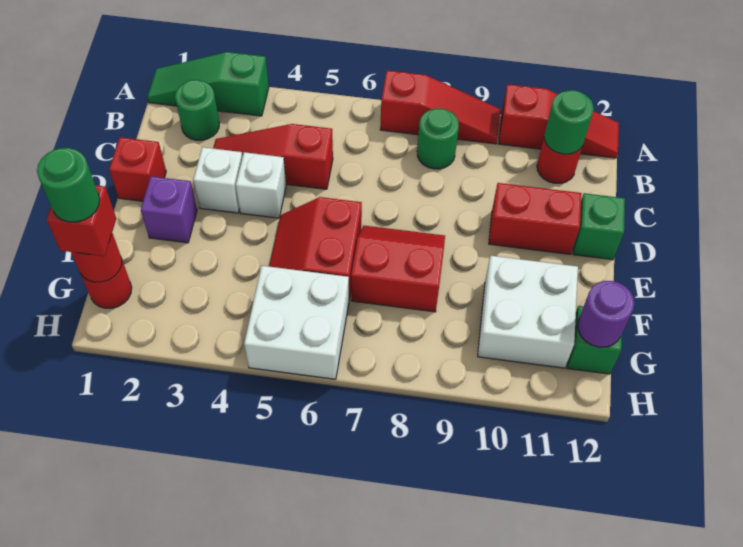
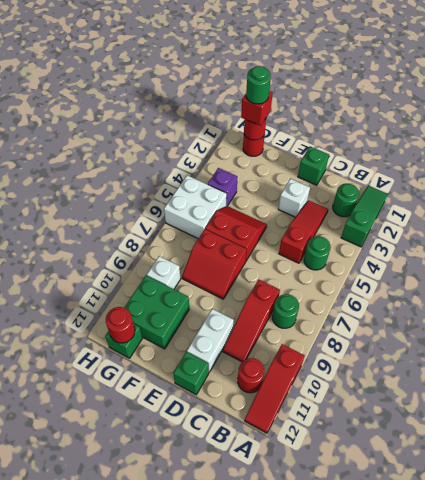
red 1x3 slope [380,70,500,144] -> red 1x3 slope moved to [223,280,280,362]
green 1x1 round brick [544,90,594,154] -> green 1x1 round brick moved to [304,236,331,270]
red 1x1 brick [109,137,166,201] -> green 1x1 brick [298,147,329,185]
white 1x1 brick [236,152,286,218] -> white 1x1 brick moved to [147,256,181,289]
red 1x2 brick [489,183,582,254] -> white 1x2 brick [187,309,234,372]
purple 1x1 brick [141,176,197,243] -> purple 1x1 brick moved to [208,168,238,206]
red 2x2 slope [351,226,445,312] -> red 2x2 slope turned to [182,229,247,299]
white 2x2 brick [478,256,578,368] -> green 2x2 brick [124,275,189,349]
purple 1x1 round brick [578,281,634,347] -> red 1x1 round brick [106,307,135,343]

